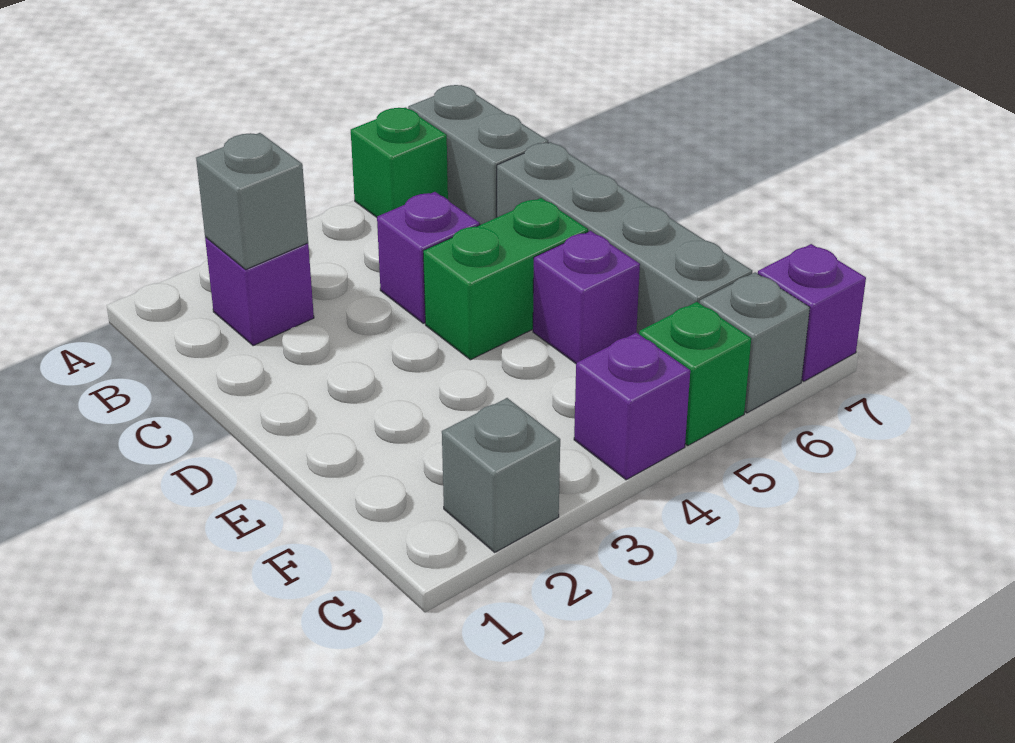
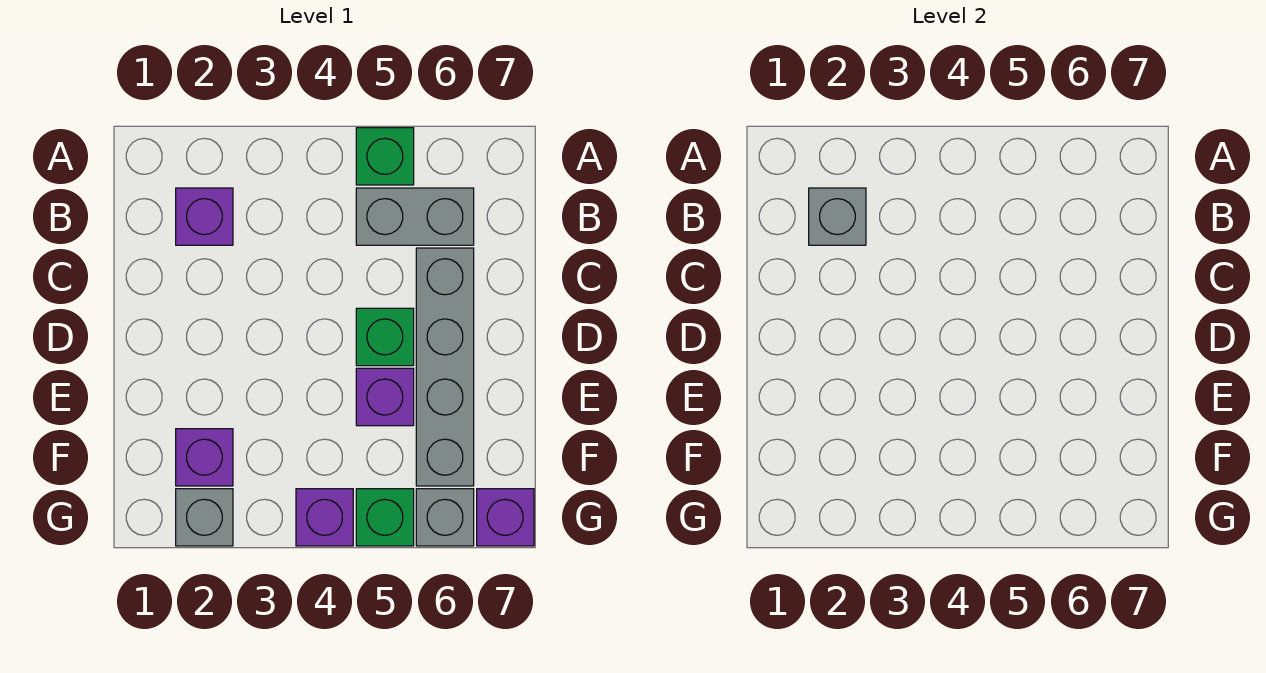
grey 1x2 brick [408,85,548,225] -> grey 1x2 brick turned to [356,188,474,245]
purple 1x1 brick [377,192,479,323] -> purple 1x1 brick moved to [176,429,233,486]
green 1x2 brick [423,198,588,360] -> green 1x1 brick [356,308,414,366]

